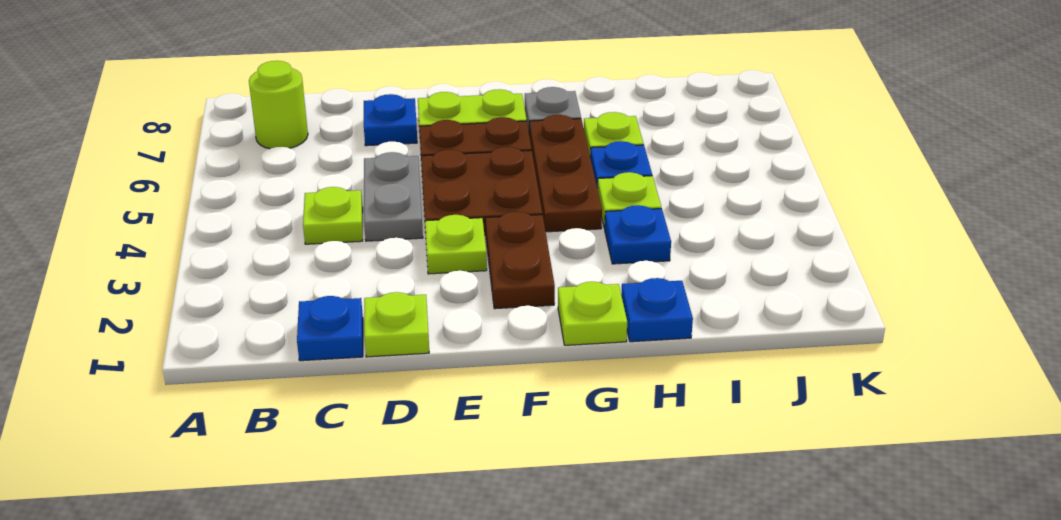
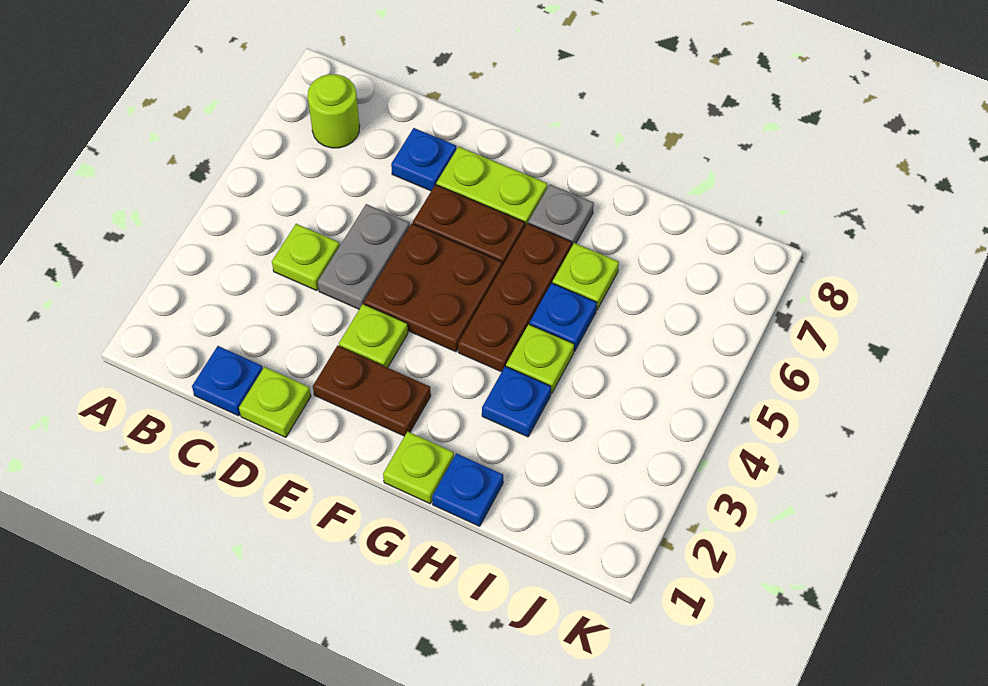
brown 1x2 plate [485,212,555,309] -> brown 1x2 plate turned to [313,346,431,436]

